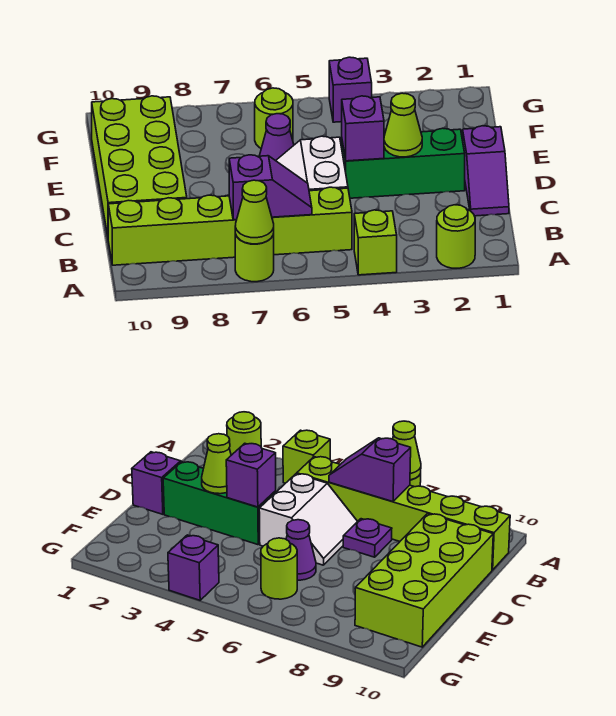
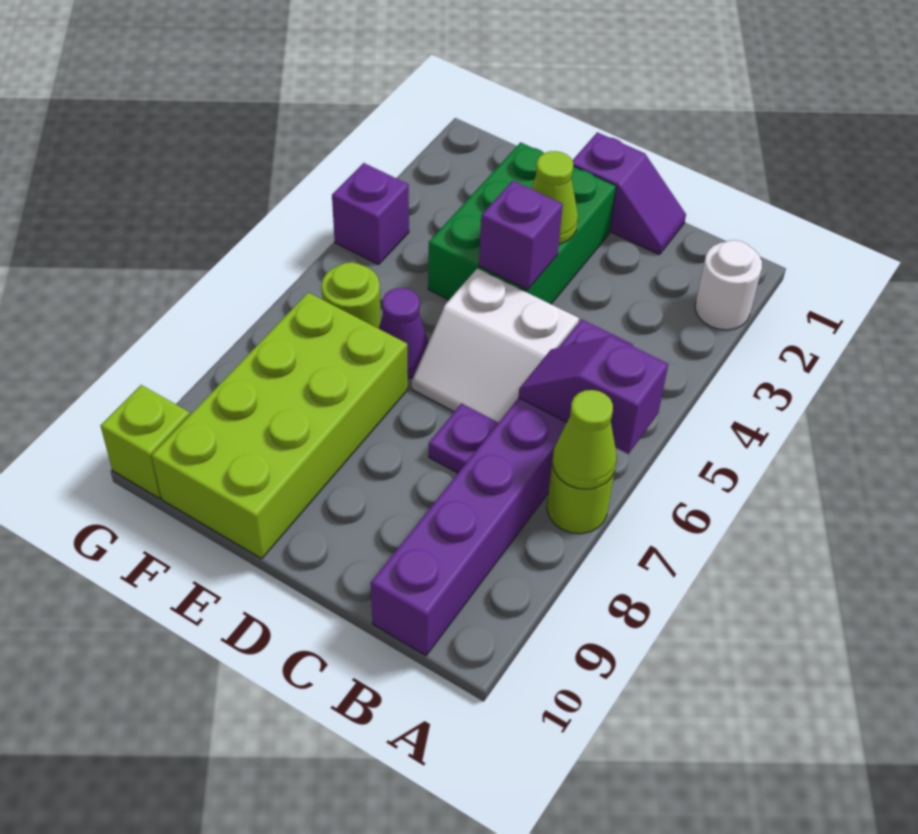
lime 1x1 round brick [437,205,475,268] -> white 1x1 round brick [695,240,762,330]
lime 1x1 brick [354,210,397,275] -> lime 1x1 brick moved to [101,385,190,498]
lime 1x6 brick [108,187,352,265] -> purple 1x6 brick [371,319,633,656]
purple 1x2 slope [229,155,312,220] -> purple 1x2 slope turned to [519,336,668,454]
lime 2x4 brick [92,96,187,236] -> lime 2x4 brick turned to [152,293,408,559]
green 1x3 brick [342,128,465,198] -> green 2x3 brick [428,142,616,304]

